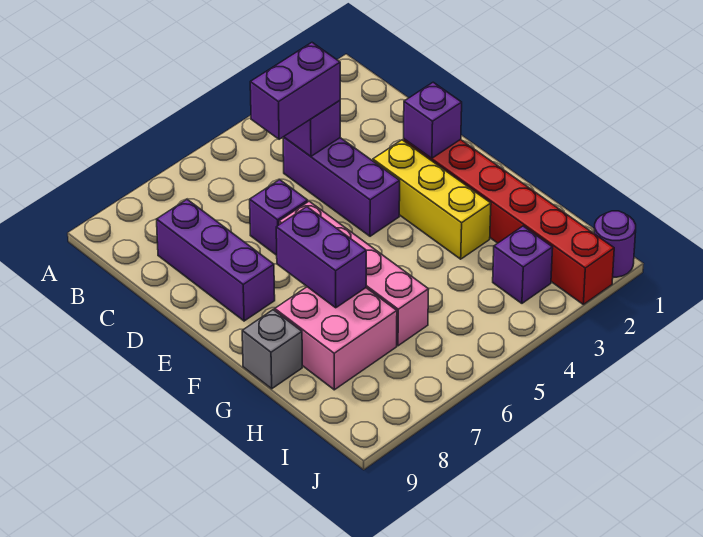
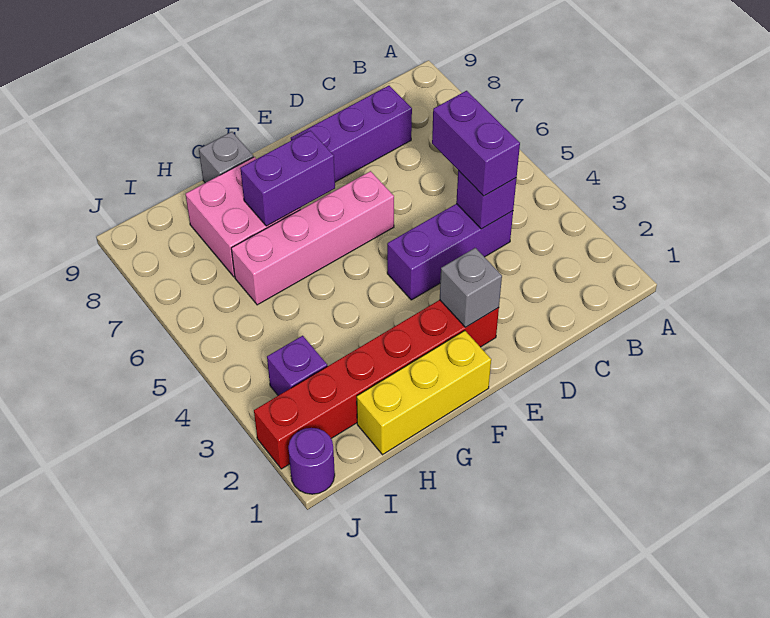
purple 1x1 brick [250,180,308,255] -> none
purple 1x1 brick [404,82,462,158] -> grey 1x1 brick [440,248,502,327]
yellow 1x3 brick [373,140,491,259] -> yellow 1x3 brick moved to [357,331,491,455]

